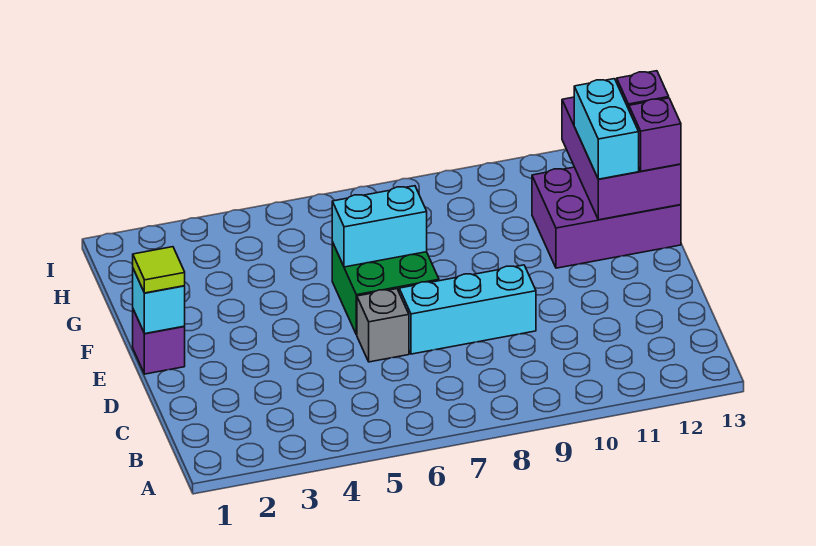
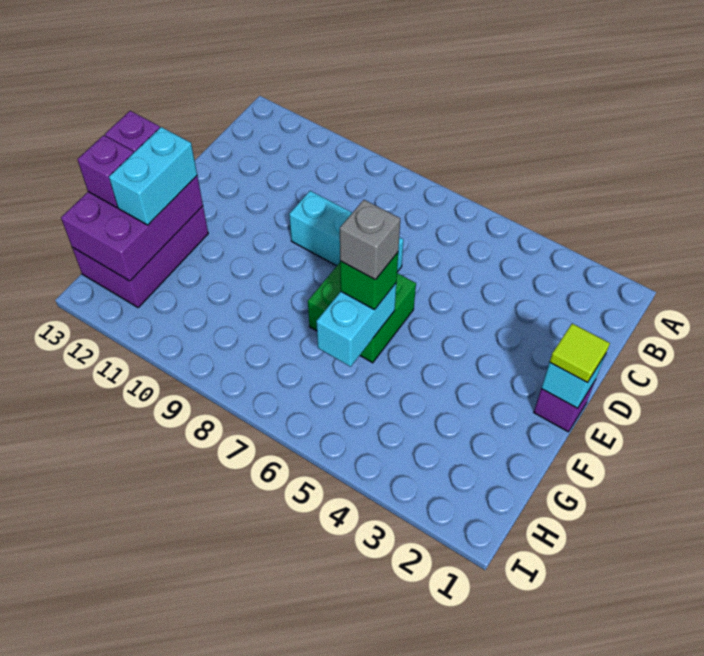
grey 1x1 brick [357,289,409,362] -> grey 1x1 brick moved to [340,200,400,280]
cyan 1x2 brick [332,186,427,267] -> cyan 1x2 brick turned to [316,283,396,367]
none -> green 1x1 brick [340,253,398,310]
purple 2x3 brick [532,167,681,268] -> purple 2x3 brick turned to [72,206,208,308]

